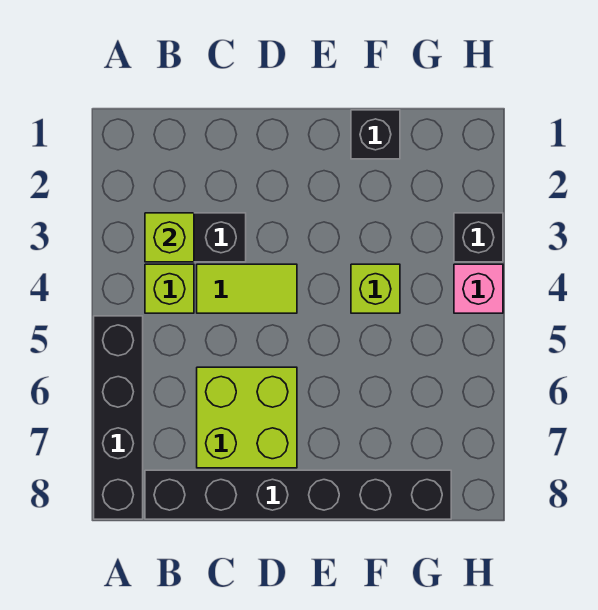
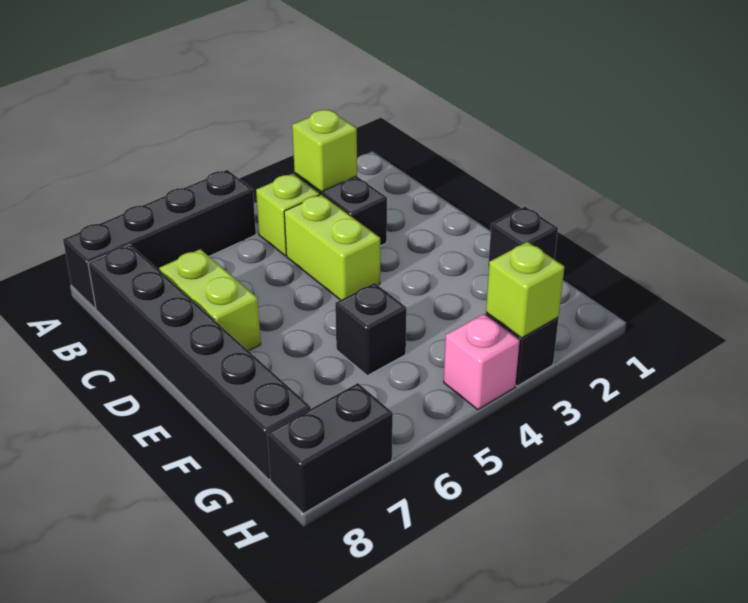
lime 1x2 tile [197,264,297,313] -> lime 1x2 brick [284,195,380,300]
lime 2x2 brick [197,367,297,468] -> lime 1x2 brick [159,249,261,351]
lime 1x1 brick [351,264,400,313] -> lime 1x1 brick moved to [486,242,564,338]
none -> black 1x1 brick [335,283,407,376]
none -> black 1x2 brick [267,383,393,514]

